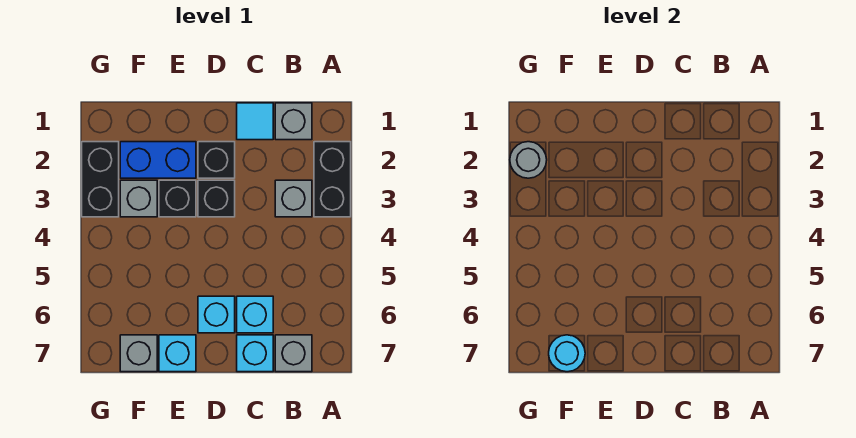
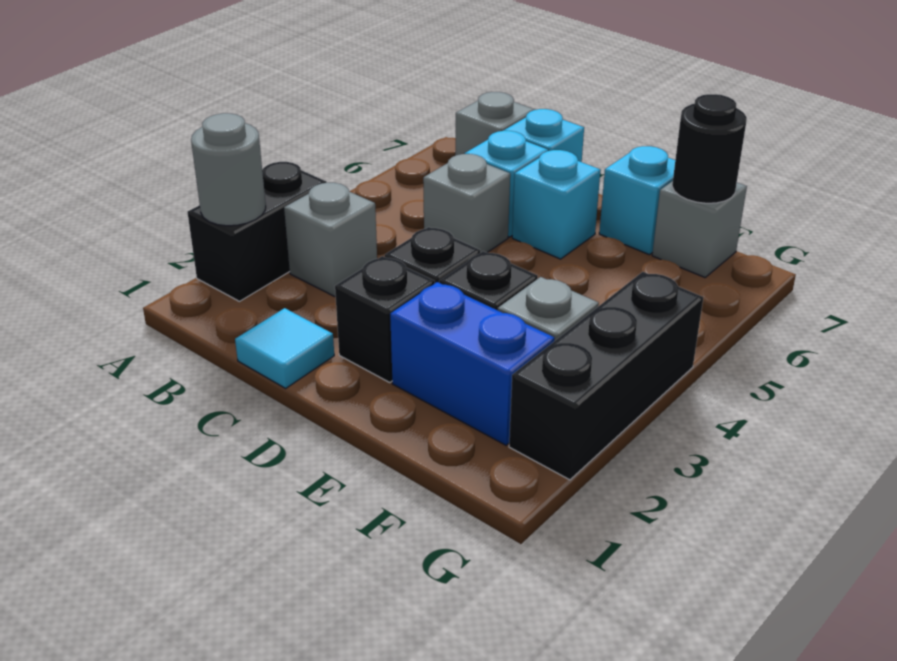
grey 1x1 brick [275,103,312,140] -> grey 1x1 brick moved to [423,154,510,253]
cyan 1x1 round brick [549,335,585,372] -> black 1x1 round brick [672,94,747,203]
black 1x2 brick [82,142,119,217] -> black 1x3 brick [509,272,703,480]
grey 1x1 round brick [510,142,547,178] -> grey 1x1 round brick moved to [191,113,266,226]

